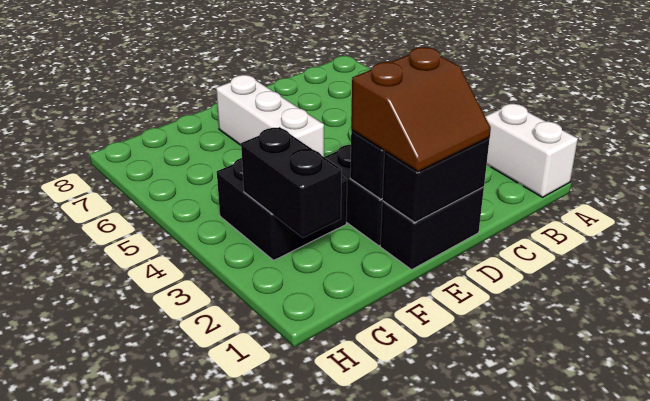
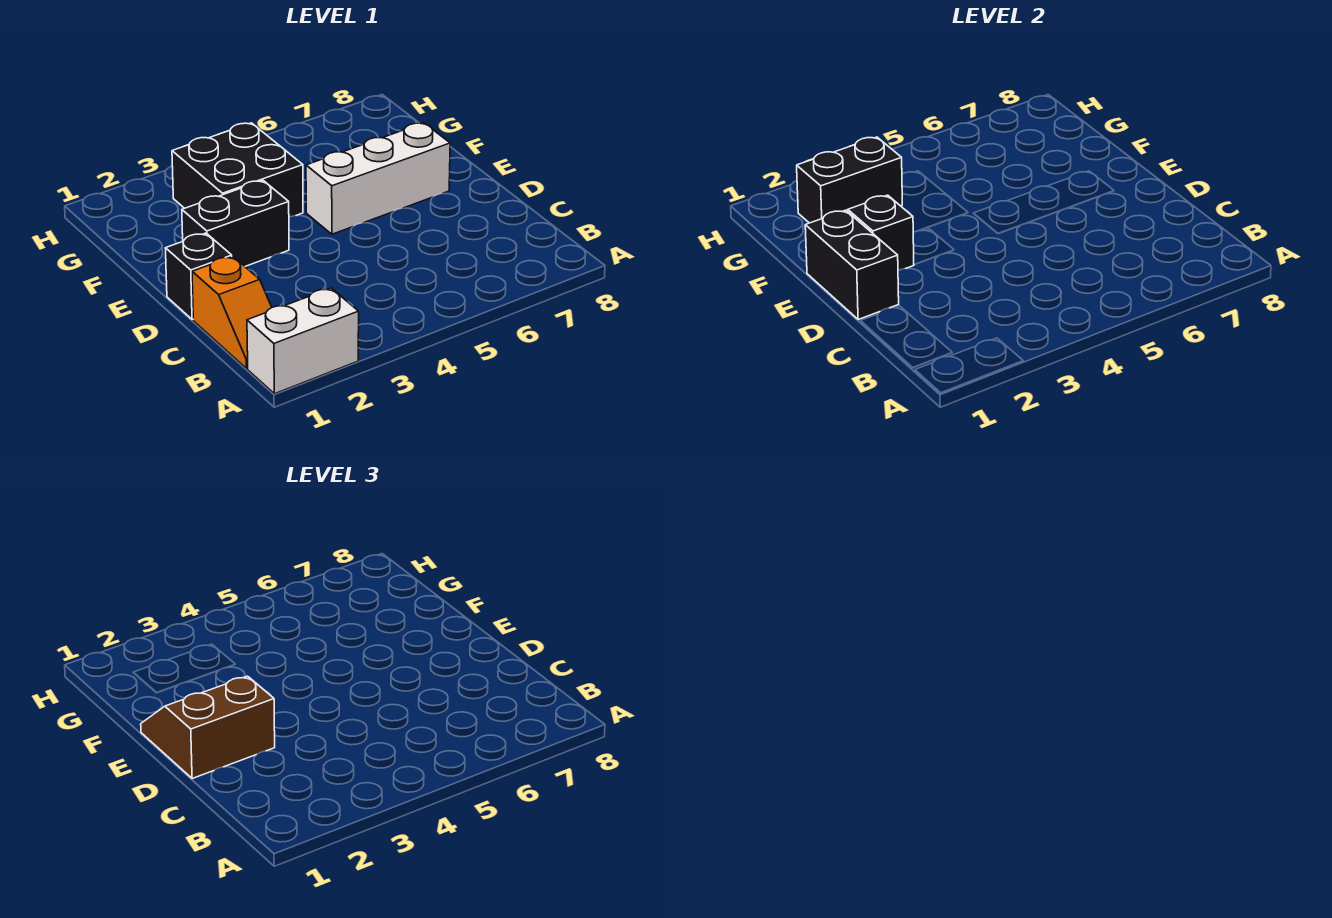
none -> orange 1x2 slope [192,256,272,369]
black 1x2 brick [380,187,484,270] -> black 1x1 brick [166,233,232,320]
brown 2x2 slope [351,47,491,172] -> brown 2x2 slope turned to [141,676,275,779]

